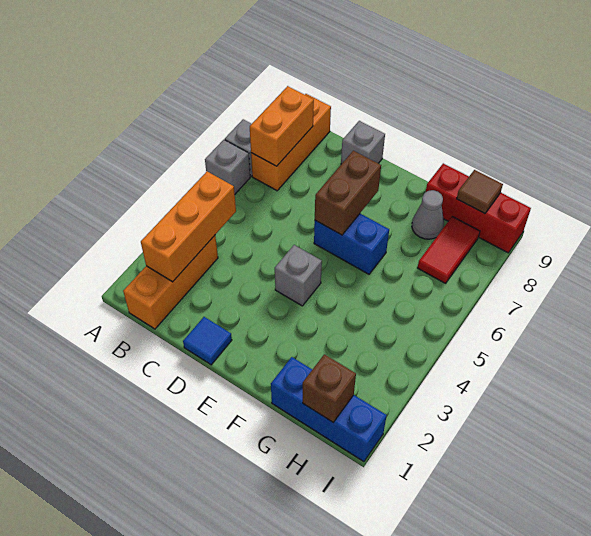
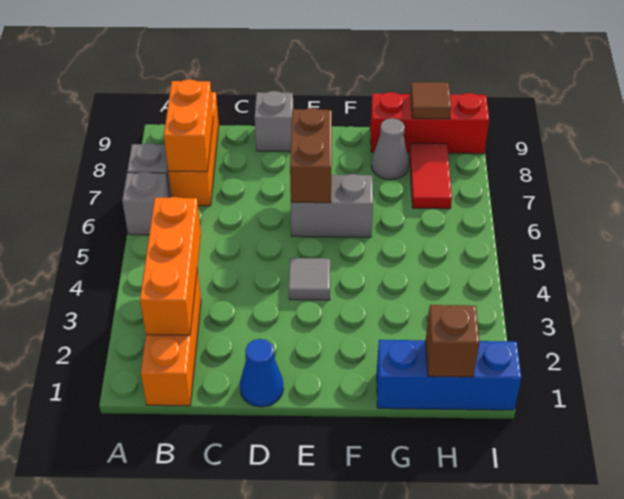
blue 1x1 tile [183,317,232,365] -> blue 1x1 cone [240,339,283,407]
grey 1x1 brick [275,245,322,306] -> grey 1x1 tile [289,258,330,300]
blue 1x2 brick [314,214,389,274] -> grey 1x2 brick [291,174,373,237]

